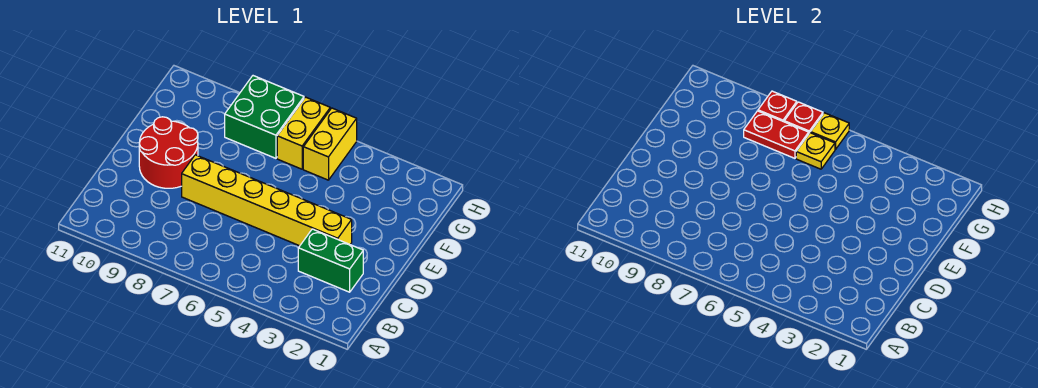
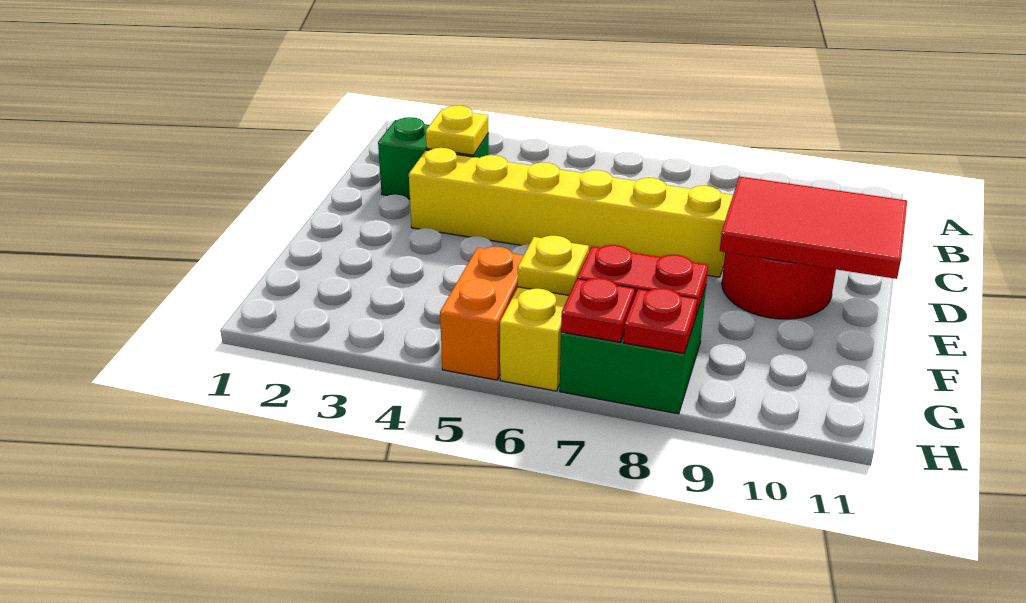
none -> red 2x3 tile [720,176,907,279]
yellow 1x2 brick [303,108,357,180] -> orange 1x2 brick [440,247,524,380]
yellow 1x1 plate [811,113,849,149] -> yellow 1x1 plate moved to [426,106,488,155]

